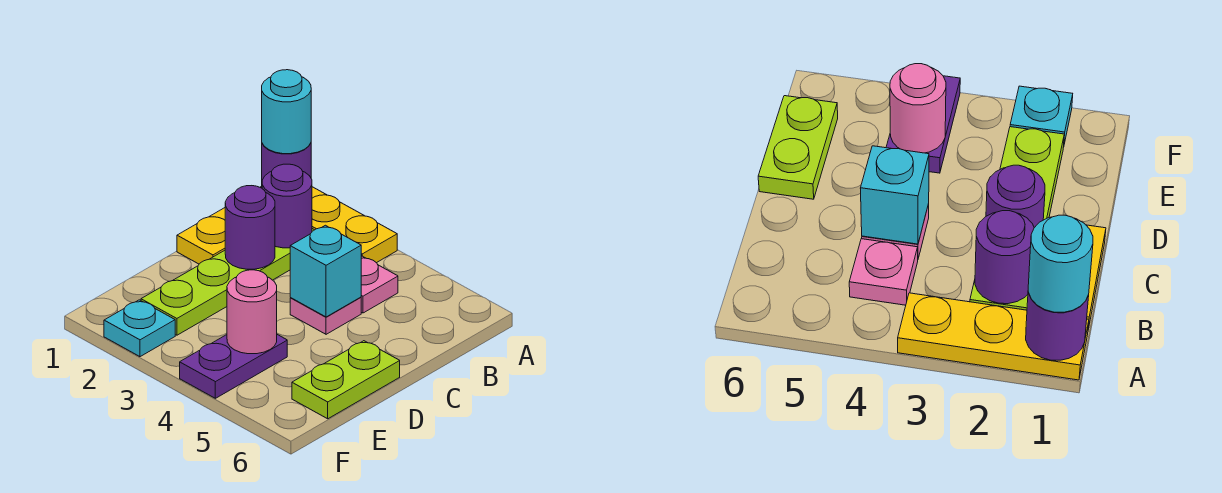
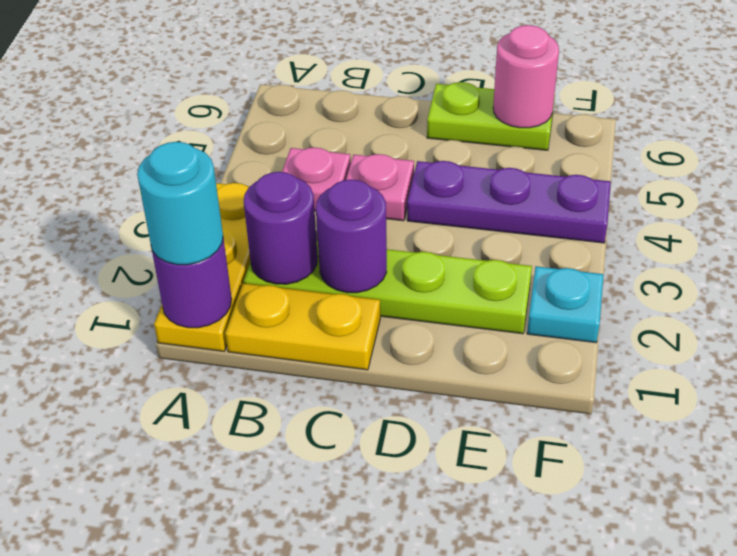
cyan 1x1 brick [290,225,361,317] -> none
purple 1x2 plate [180,335,287,398] -> purple 1x3 plate [407,161,611,243]
pink 1x1 round brick [227,270,277,354] -> pink 1x1 round brick moved to [493,25,559,128]

